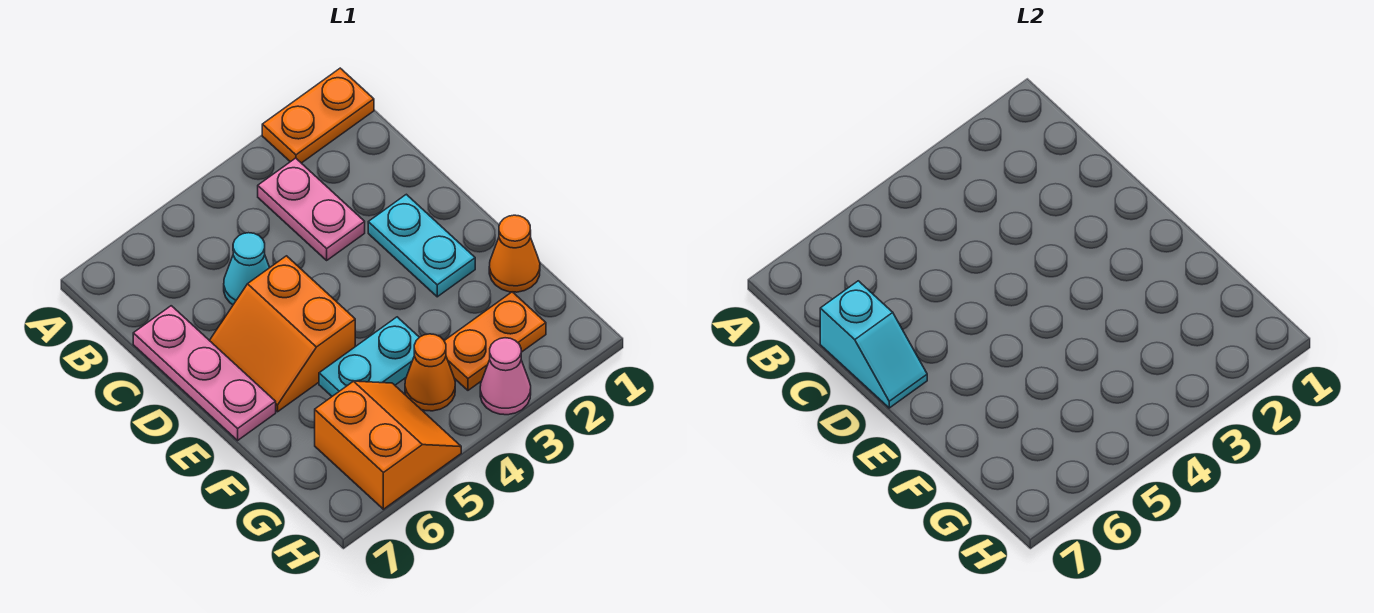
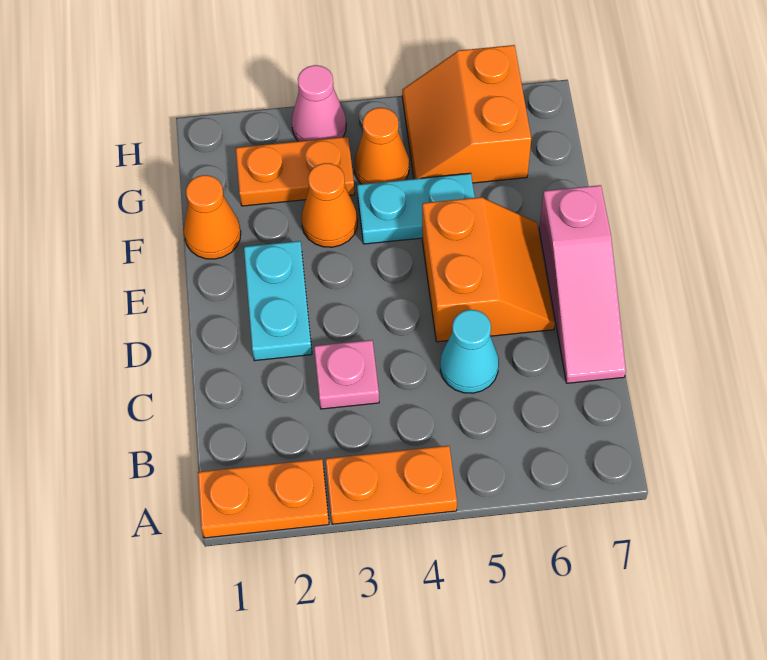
none -> orange 1x2 plate [326,446,457,524]
pink 1x2 plate [258,158,365,260] -> pink 1x1 plate [314,340,379,409]
pink 1x3 plate [133,306,276,440] -> pink 1x3 slope [539,185,626,383]
cyan 1x2 slope [820,281,927,408] -> none
none -> orange 1x1 cone [301,163,358,247]

